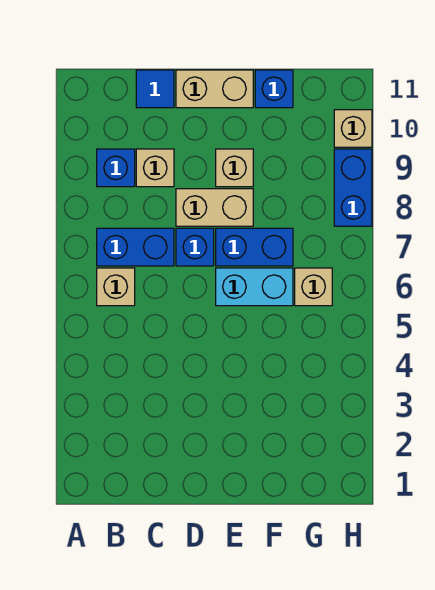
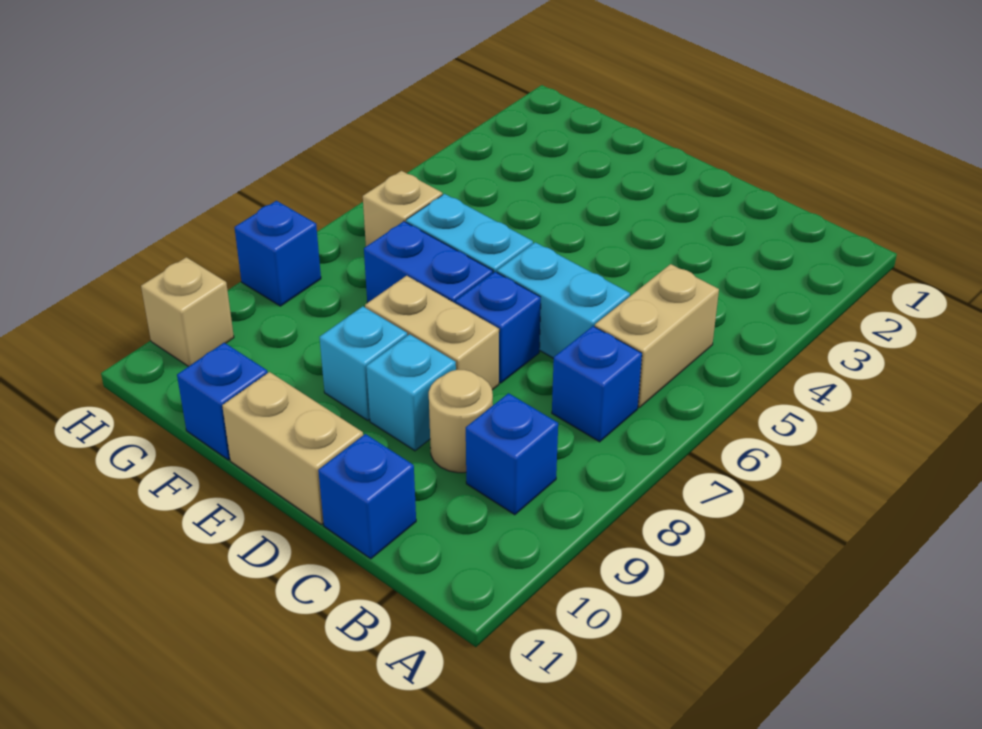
tan 1x1 brick [97,268,135,306] -> tan 1x2 brick [595,264,719,407]
blue 1x2 brick [97,228,174,266] -> blue 1x1 brick [552,326,642,442]
none -> cyan 1x2 brick [497,242,630,358]
tan 1x1 brick [136,149,174,187] -> tan 1x1 round brick [429,370,493,473]
blue 1x1 tile [136,70,174,108] -> blue 1x1 brick [318,434,416,559]
none -> cyan 1x1 brick [366,334,456,451]
tan 1x1 brick [216,149,253,187] -> cyan 1x1 brick [319,306,407,421]
blue 1x2 brick [334,149,372,226] -> blue 1x1 brick [234,201,321,306]

